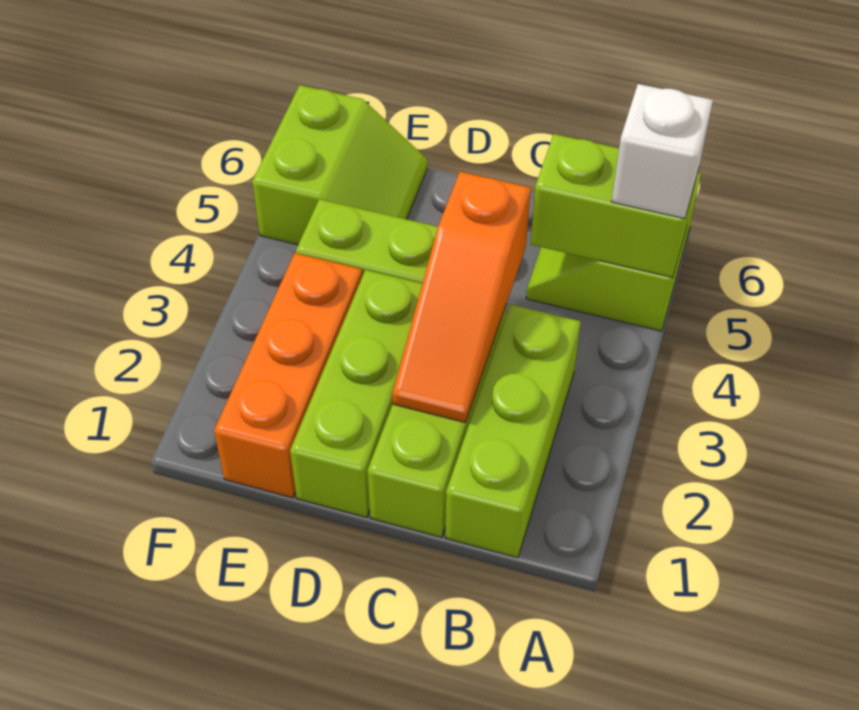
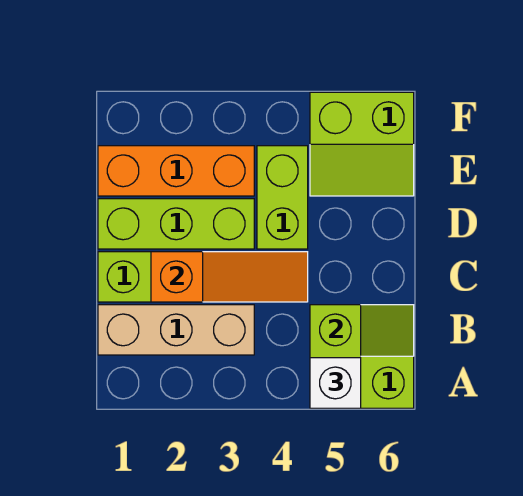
lime 1x3 brick [446,305,581,558] -> tan 1x3 brick [98,305,254,355]
orange 1x3 slope [392,172,531,422] -> orange 1x3 slope turned to [151,252,308,302]

